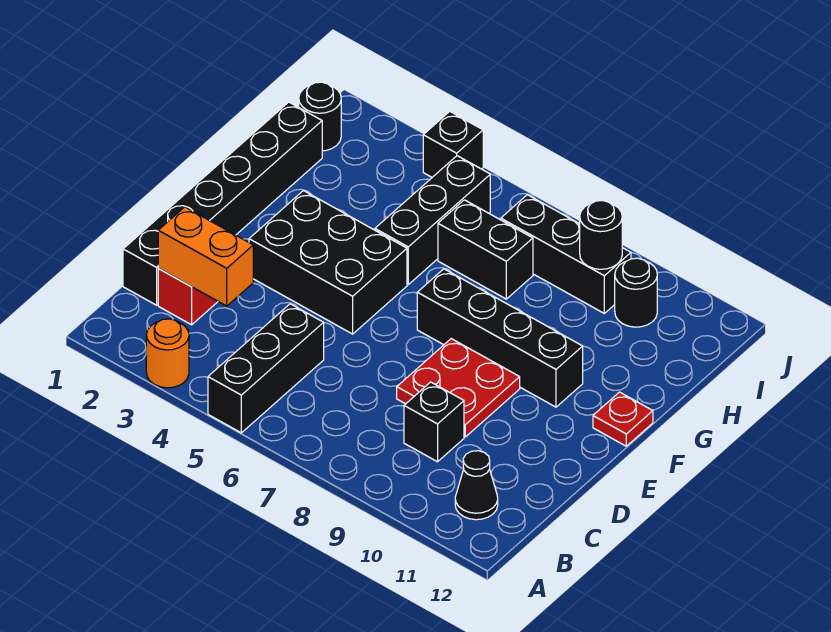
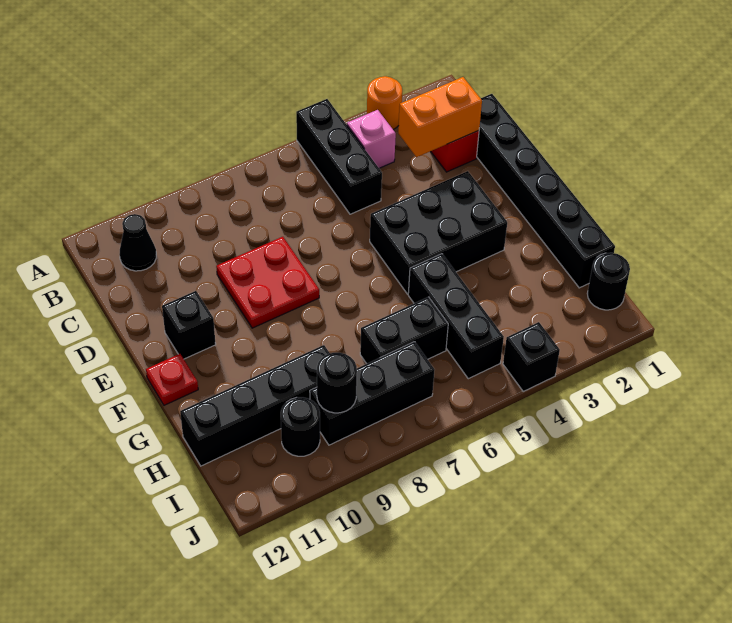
none -> pink 1x1 brick [347,110,396,168]
black 1x1 brick [404,382,464,462] -> black 1x1 brick moved to [162,291,216,359]
black 1x4 brick [417,269,583,407] -> black 1x4 brick moved to [180,345,330,466]

